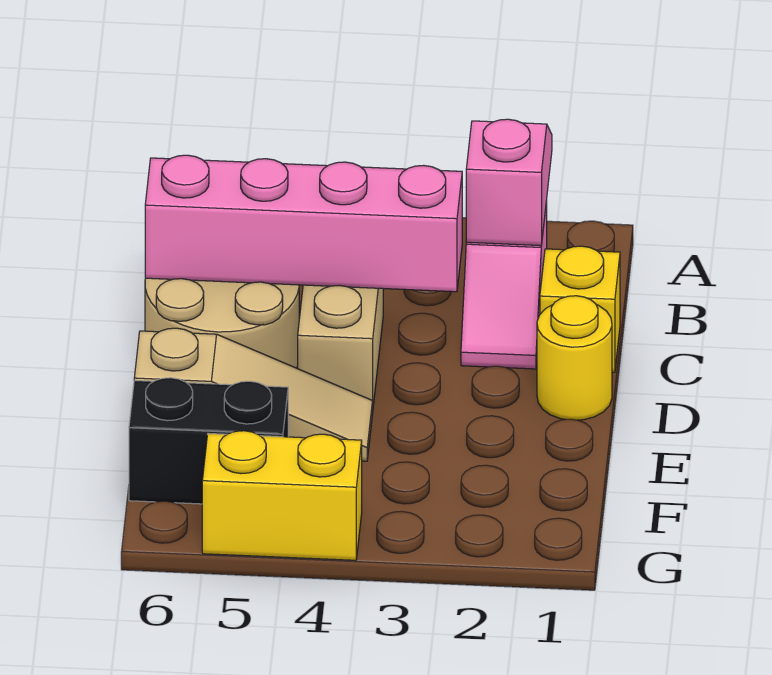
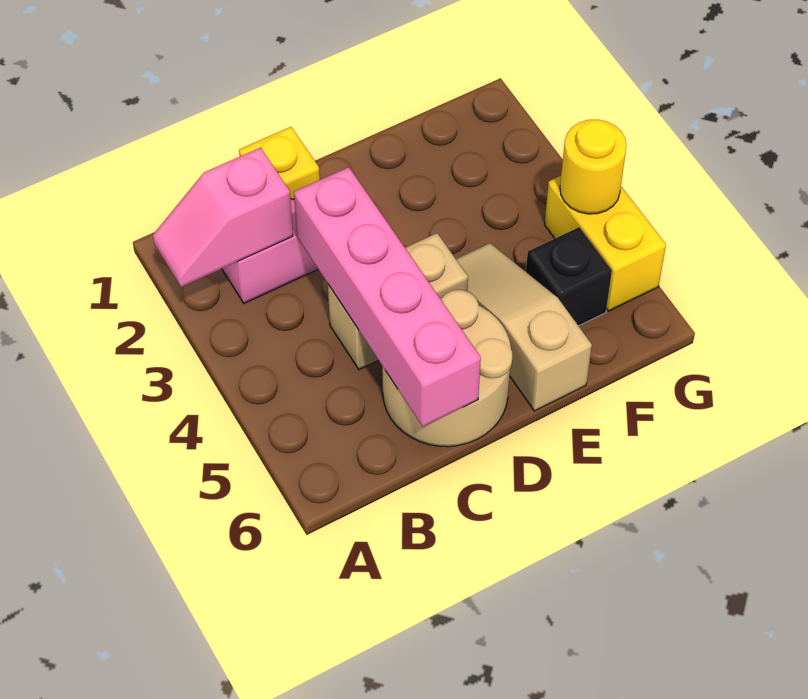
yellow 1x1 round brick [537,296,612,420] -> yellow 1x1 round brick moved to [560,119,626,214]
black 1x2 brick [129,378,288,504] -> black 1x1 brick [526,227,612,326]

